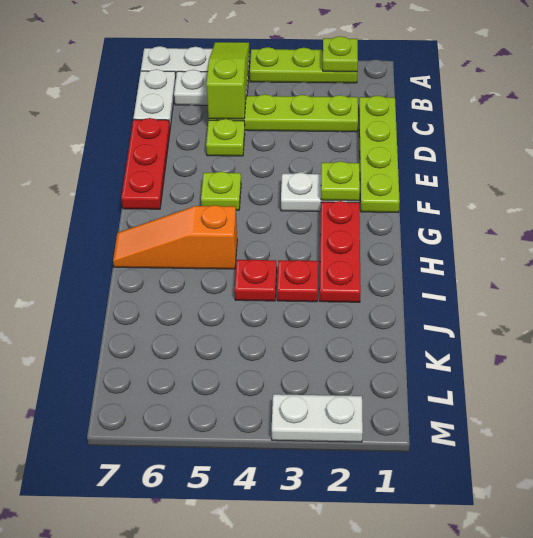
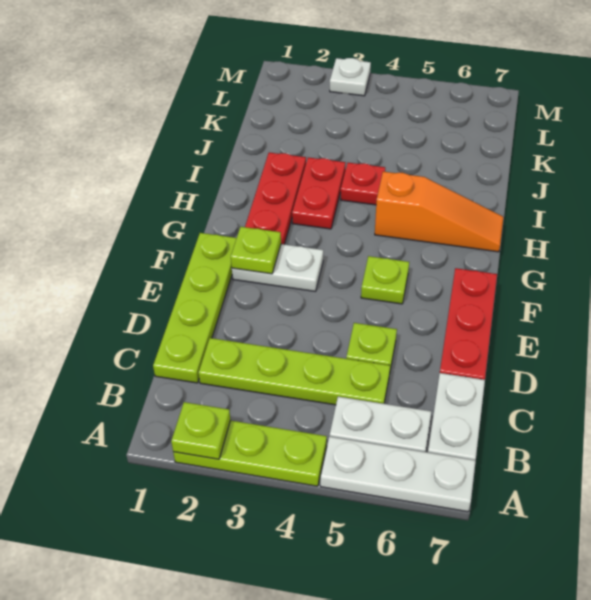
lime 1x3 slope [206,42,249,119] -> none
red 1x1 plate [277,260,318,302] -> red 1x2 plate [292,157,345,229]
white 1x2 plate [272,394,363,442] -> white 1x1 plate [330,58,371,96]

